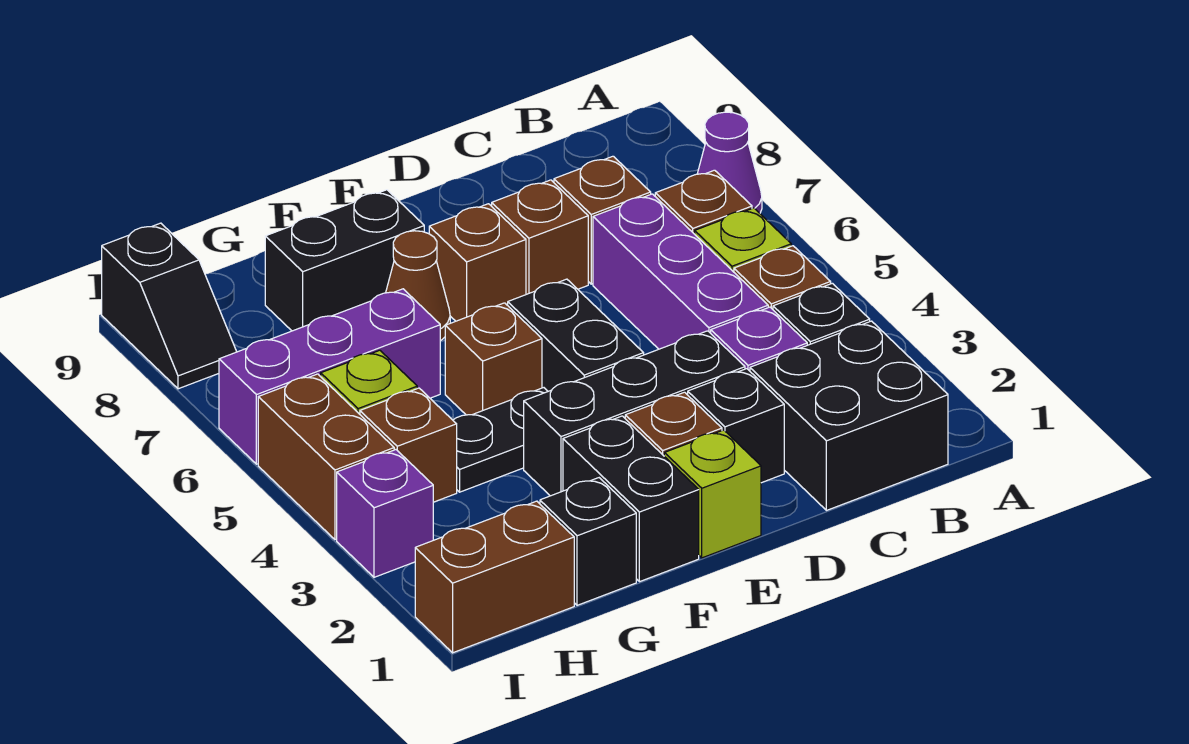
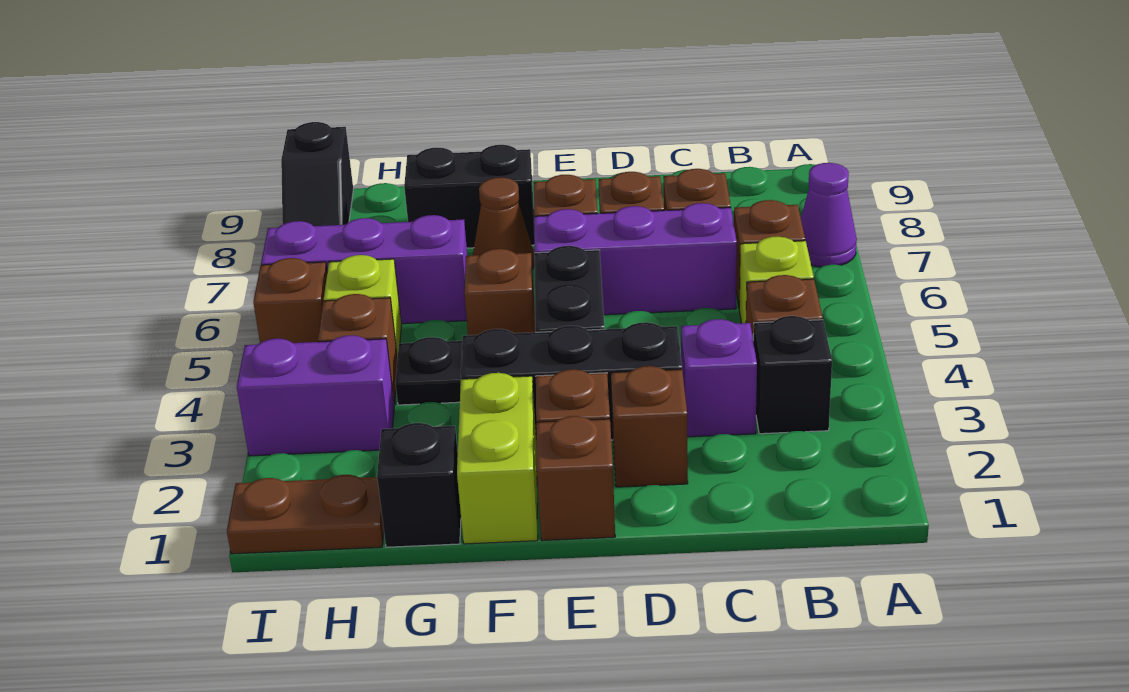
black 2x2 brick [750,321,948,510] -> none
purple 1x3 brick [593,194,768,349] -> purple 1x3 brick turned to [534,203,737,315]
black 1x1 brick [688,369,784,483] -> brown 1x1 brick [611,366,688,487]
lime 1x1 brick [664,430,761,558] -> brown 1x1 brick [536,416,615,541]
black 1x2 brick [563,416,699,582] -> lime 1x2 brick [457,373,538,544]
brown 1x2 brick [415,501,574,653] -> brown 1x2 plate [227,475,384,554]
purple 1x1 brick [337,450,433,577] -> purple 1x2 brick [237,335,394,456]
brown 1x2 brick [258,374,394,540] -> brown 1x1 brick [253,258,327,343]

